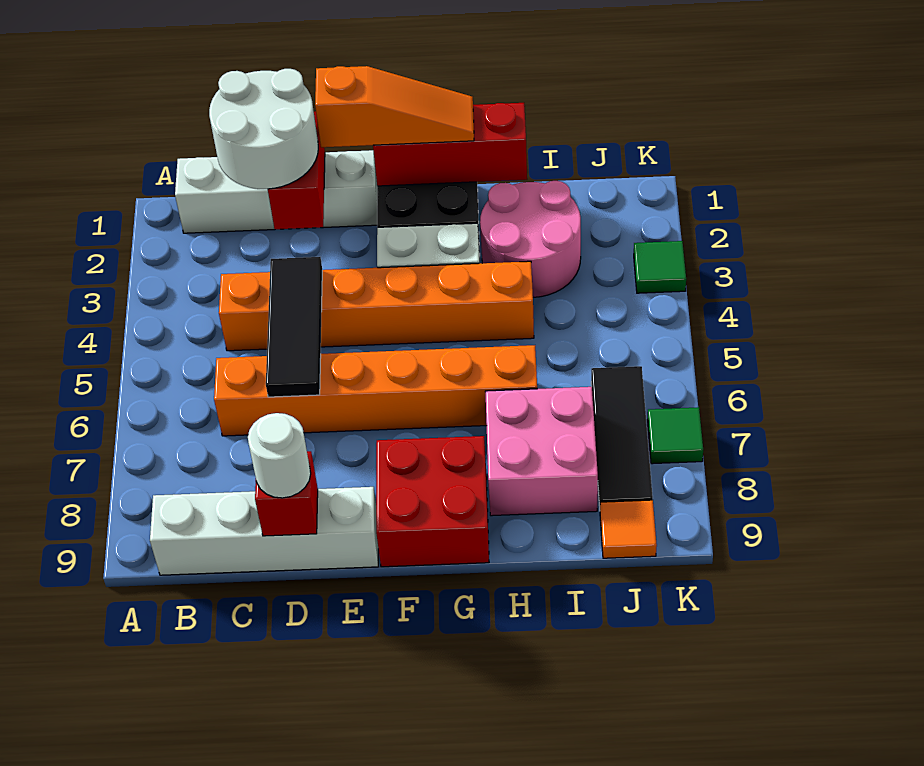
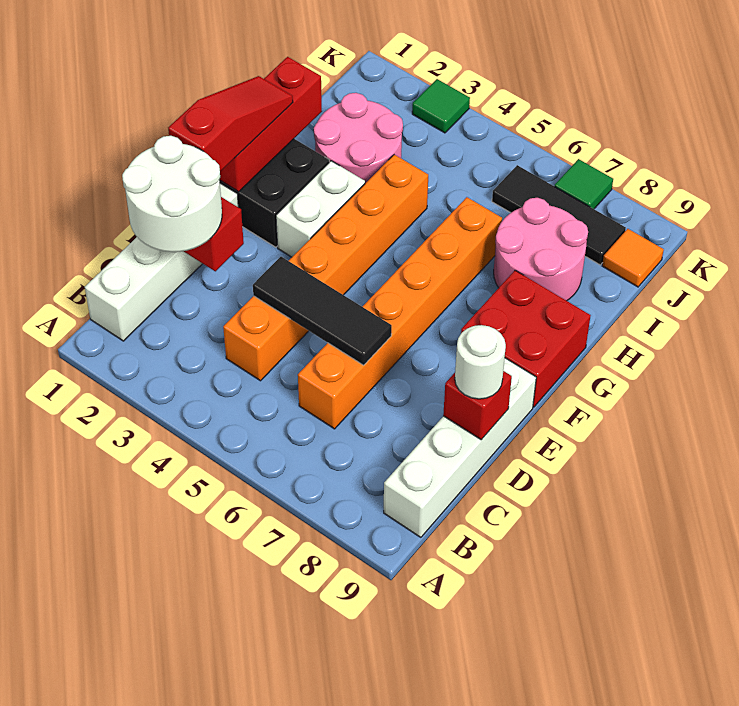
orange 1x3 slope [315,66,474,147] -> red 1x3 slope [168,76,293,171]
pink 2x2 brick [485,387,598,516] -> pink 2x2 round brick [494,198,588,301]

